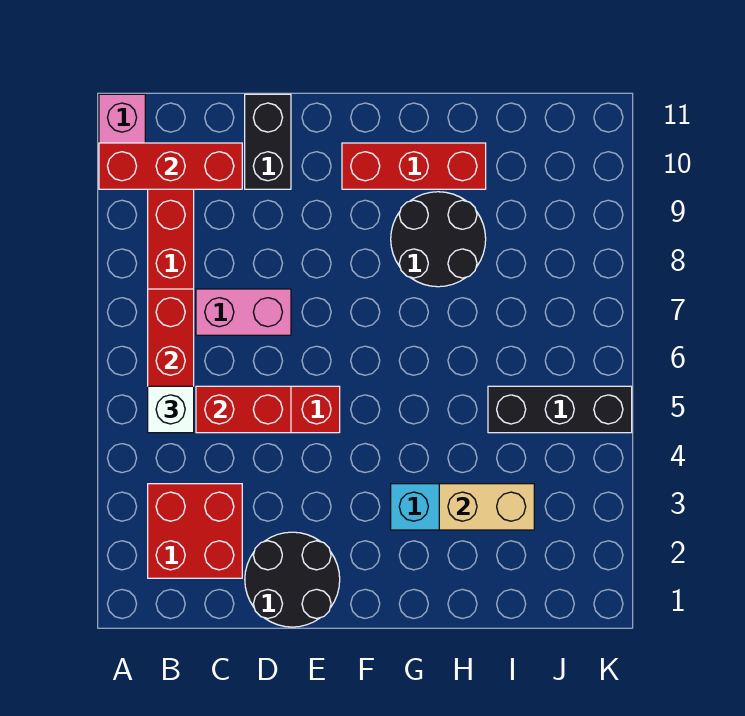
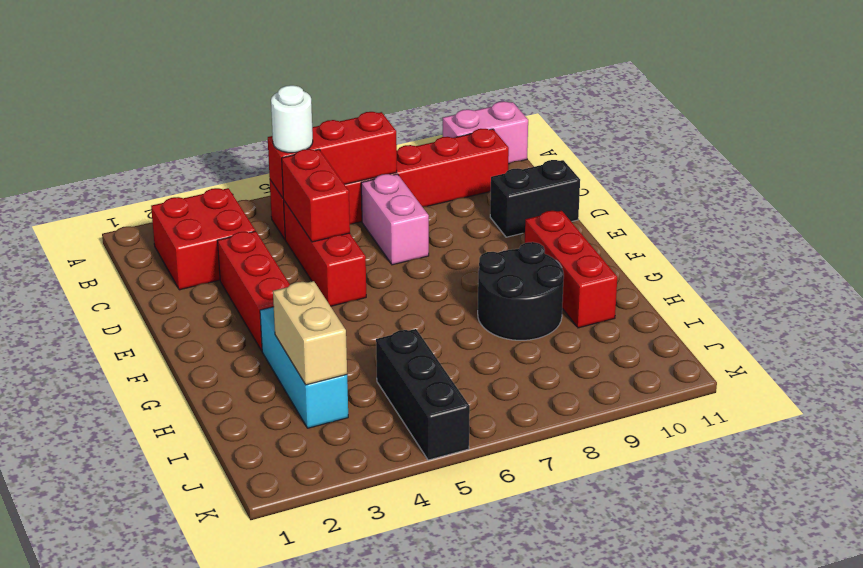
red 1x3 brick [99,143,242,189] -> red 1x3 brick moved to [218,231,290,351]
white 1x1 brick [148,386,194,433] -> white 1x1 round brick [271,85,313,153]
black 2x2 round brick [245,532,340,627] -> none

